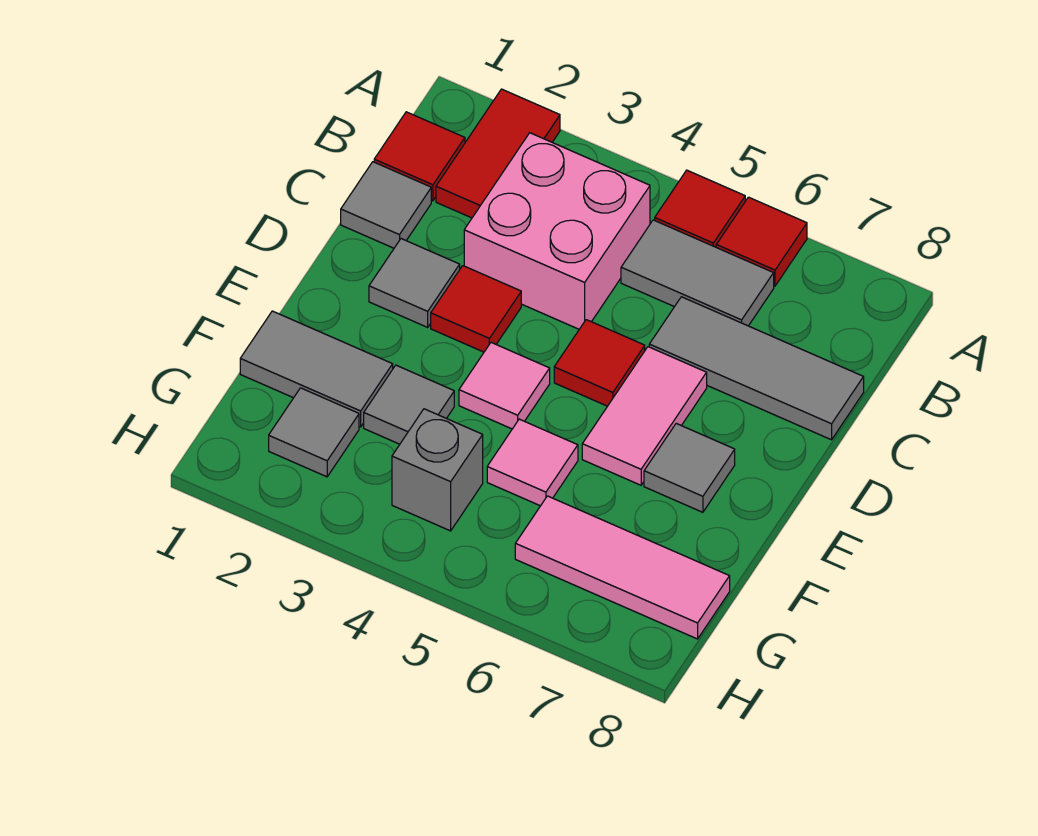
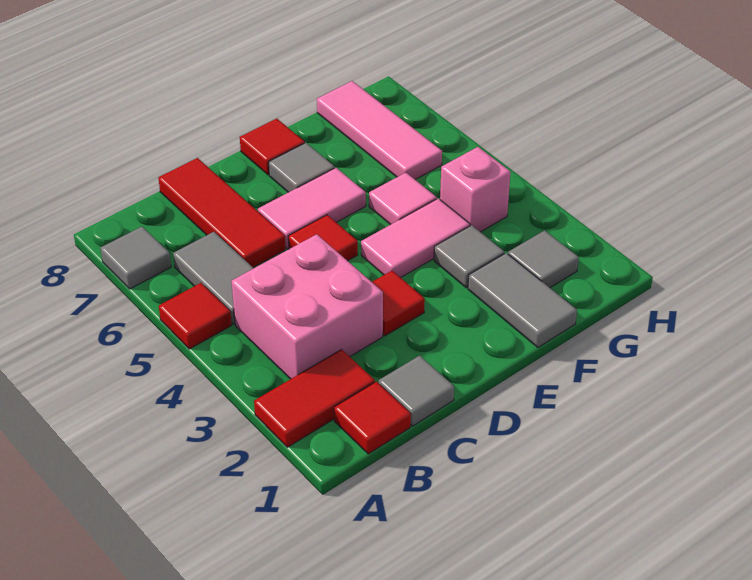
red 1x1 tile [716,197,807,286] -> red 1x1 tile moved to [240,119,305,175]
grey 1x3 tile [649,297,864,440] -> red 1x3 tile [159,158,286,267]
grey 1x1 tile [369,239,460,327] -> grey 1x1 tile moved to [100,227,171,289]
pink 1x1 tile [459,343,550,429] -> pink 1x2 tile [361,198,470,278]
grey 1x1 brick [392,409,483,531] -> pink 1x1 brick [440,147,510,232]

